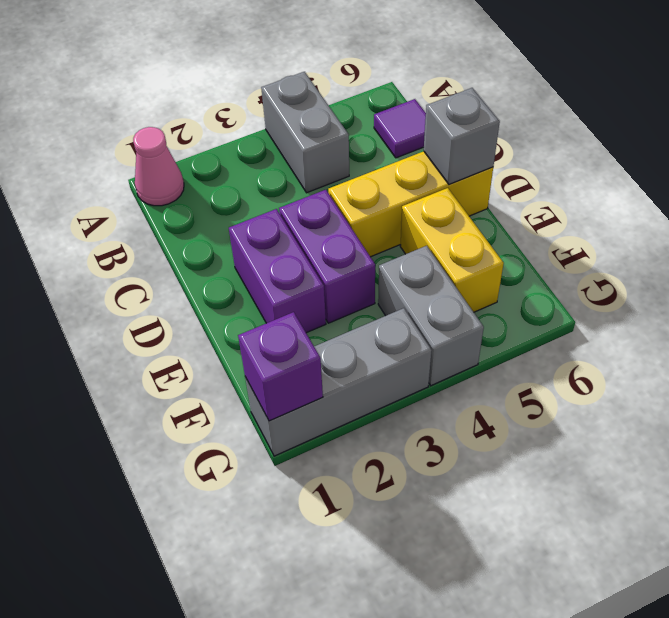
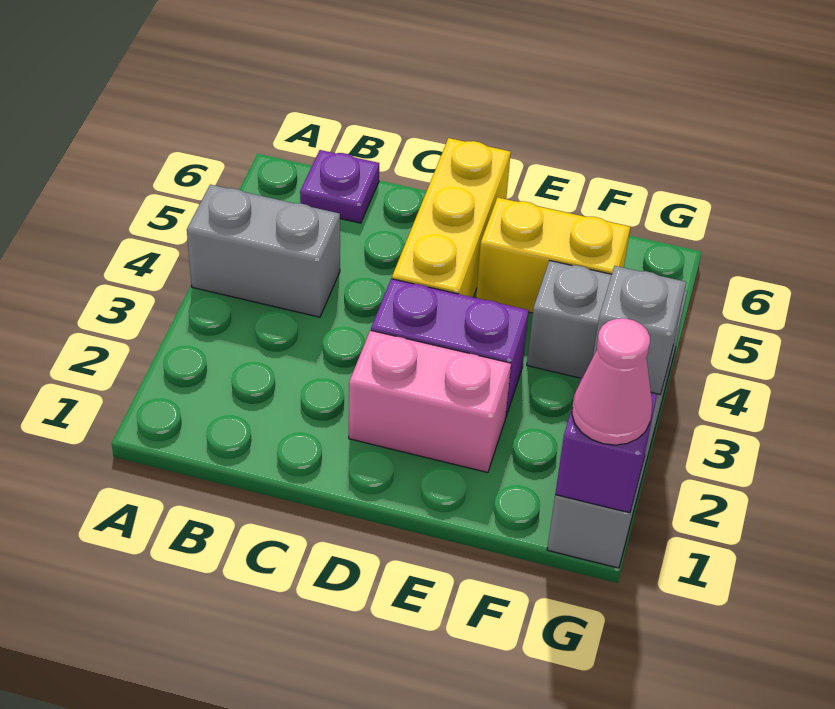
pink 1x1 cone [133,127,184,206] -> pink 1x1 cone moved to [572,318,652,445]
purple 1x1 tile [374,99,426,158] -> purple 1x1 plate [300,150,379,223]
purple 1x2 brick [229,209,326,333] -> pink 1x2 brick [349,330,511,473]
grey 1x1 brick [424,88,500,185] -> grey 1x1 brick moved to [593,266,686,395]

